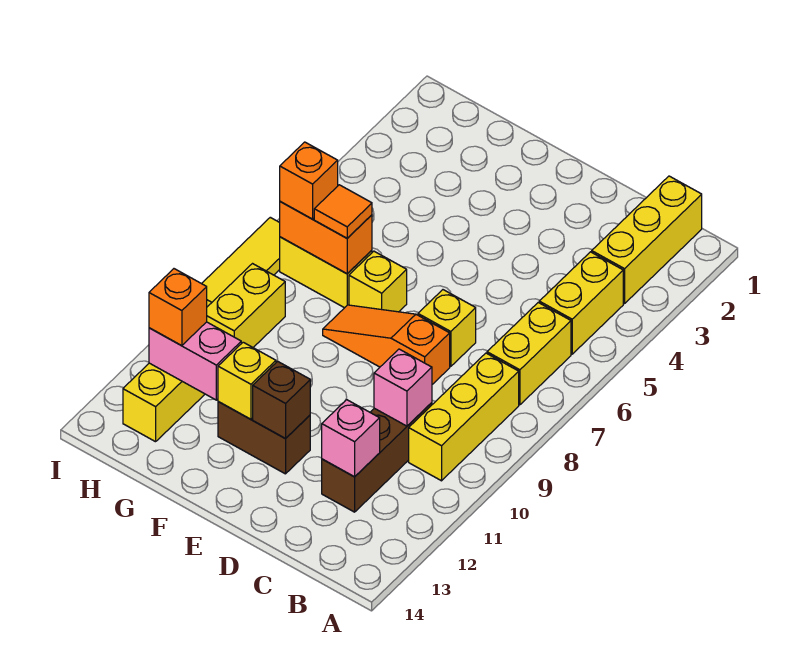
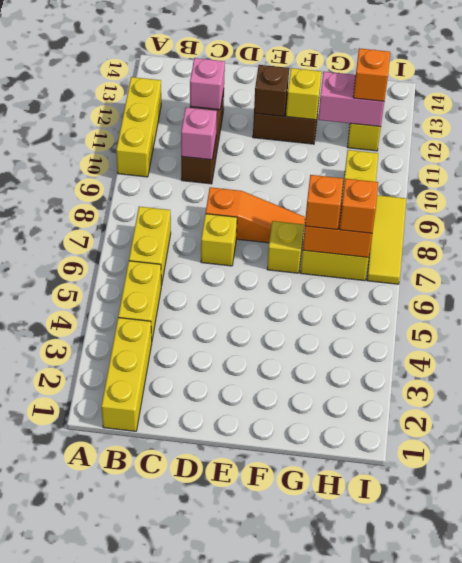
yellow 1x3 brick [409,353,519,481] -> yellow 1x3 brick moved to [116,77,161,177]
orange 1x1 tile [314,185,372,238] -> orange 1x1 brick [305,175,343,230]

